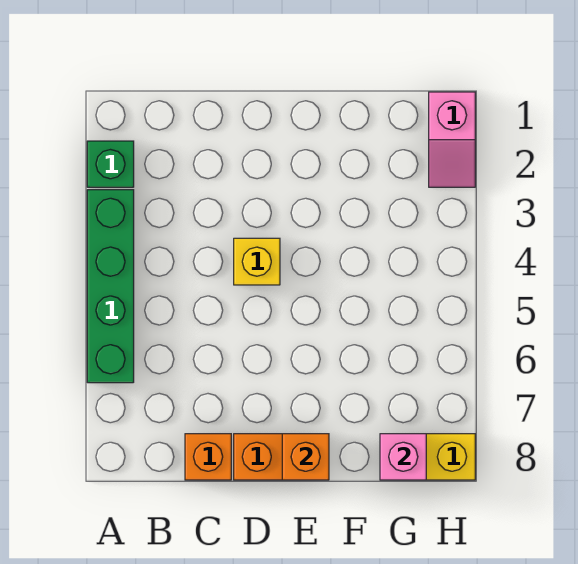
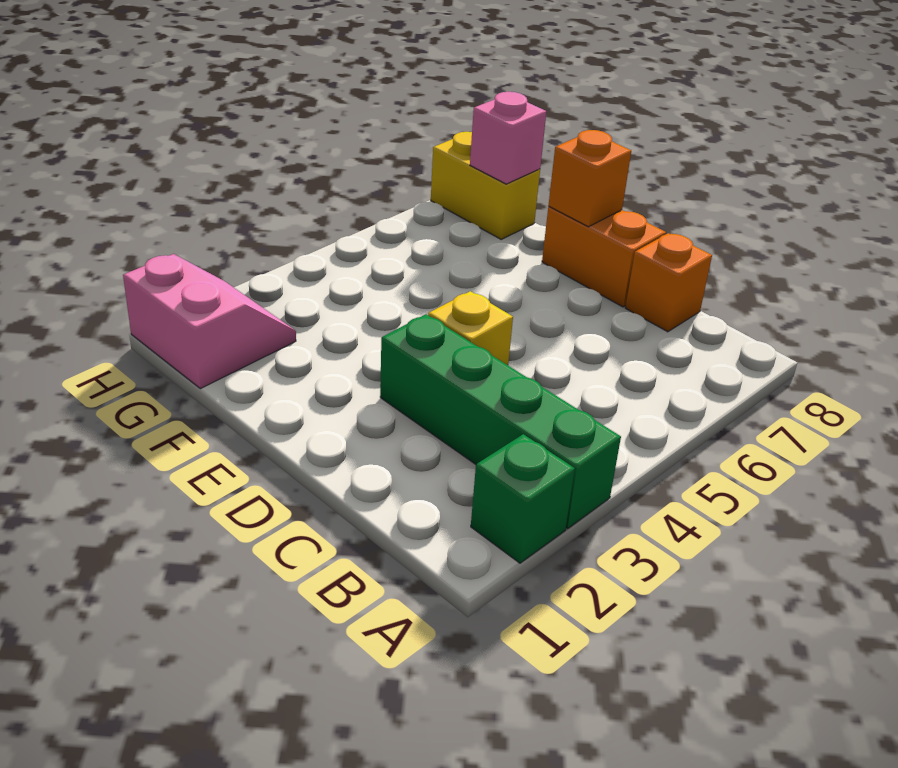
green 1x4 brick [87,190,134,383] -> green 1x4 brick turned to [380,314,621,529]
pink 1x2 slope [429,92,475,187] -> pink 2x2 slope [123,254,296,389]

